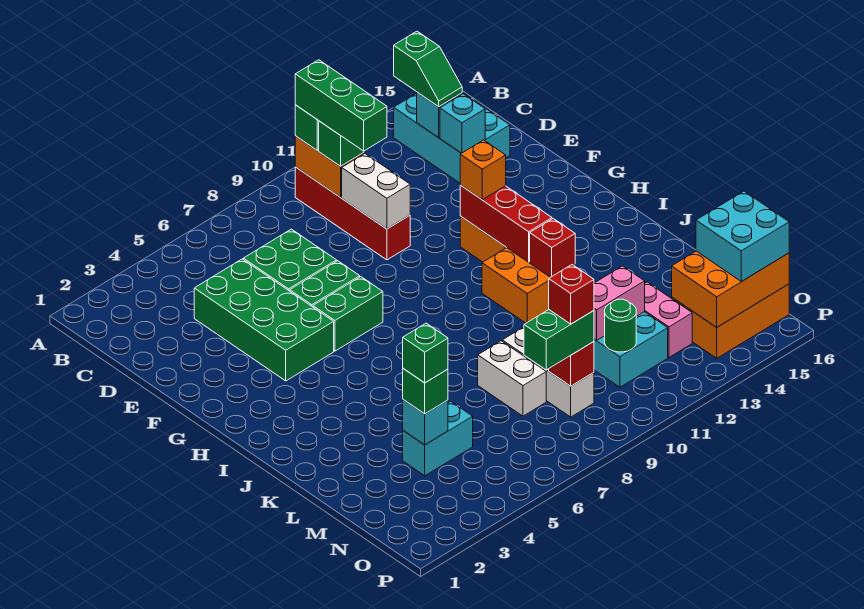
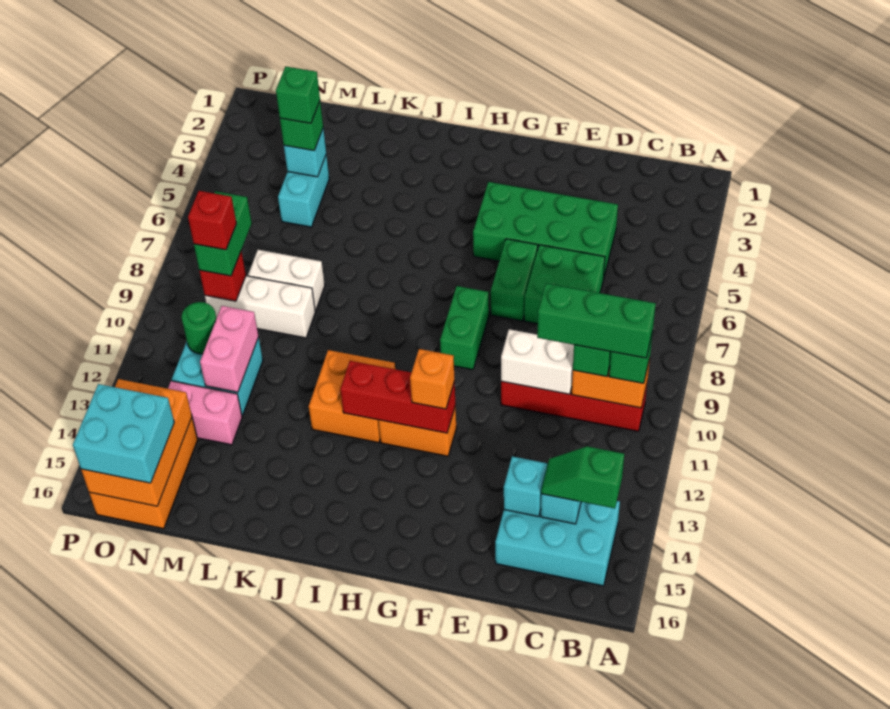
green 1x2 brick [313,277,383,351] -> green 1x2 brick moved to [440,286,489,370]
red 1x1 brick [530,219,575,277] -> none

